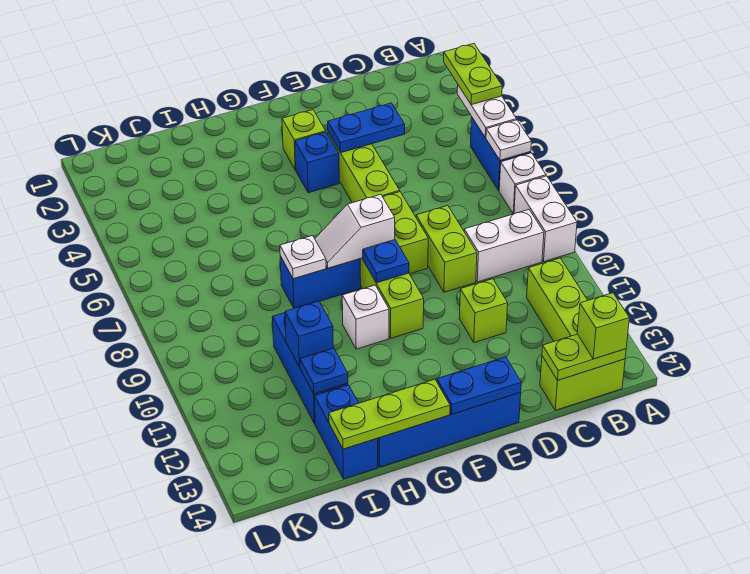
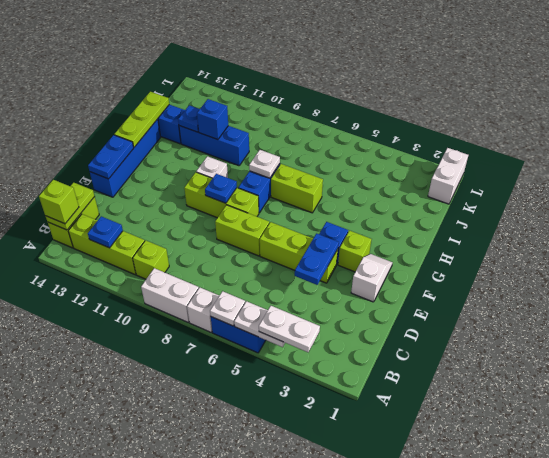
lime 1x2 plate [444,44,502,105] -> white 1x2 plate [259,306,320,352]
white 1x2 brick [464,210,544,282] -> white 1x2 brick moved to [428,148,468,204]
none -> blue 1x1 plate [88,216,123,248]
lime 1x2 brick [416,205,477,292] -> lime 1x2 brick moved to [271,164,323,213]
lime 1x1 brick [459,279,508,343] -> lime 1x1 brick moved to [133,240,169,279]
white 1x2 slope [315,194,395,268] -> white 1x2 slope moved to [351,254,392,302]

